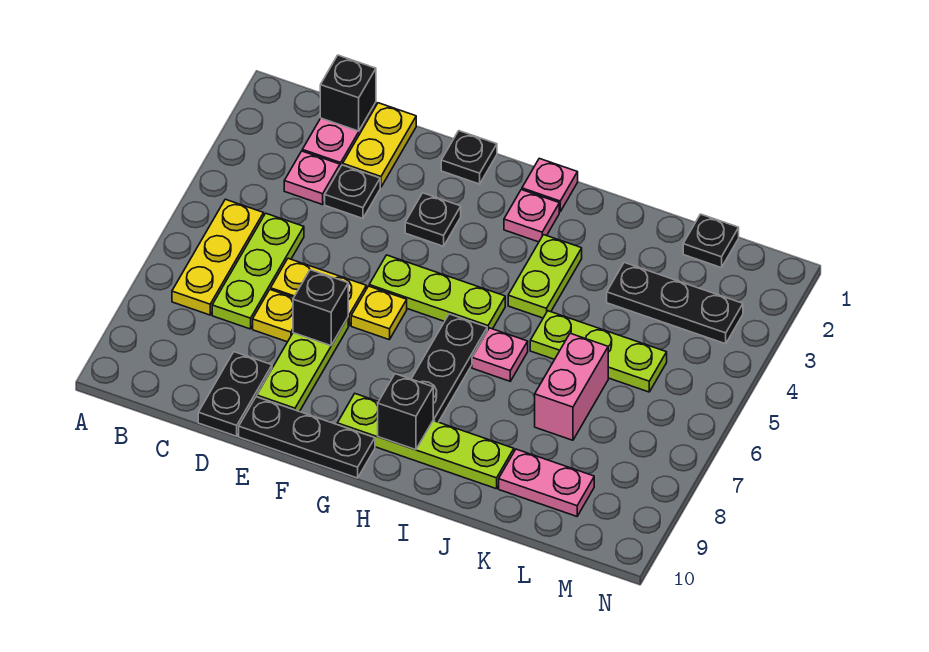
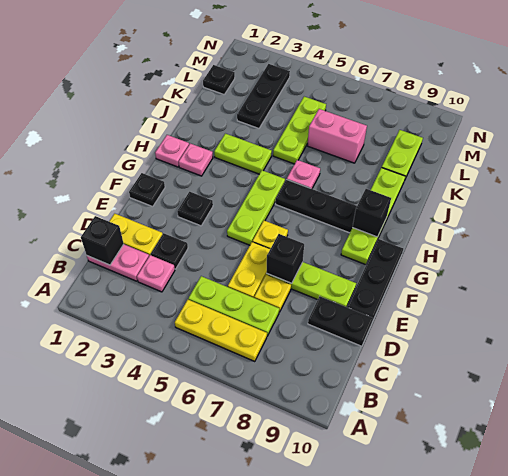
pink 1x2 plate [499,449,594,516] -> lime 1x2 plate [382,130,423,179]

